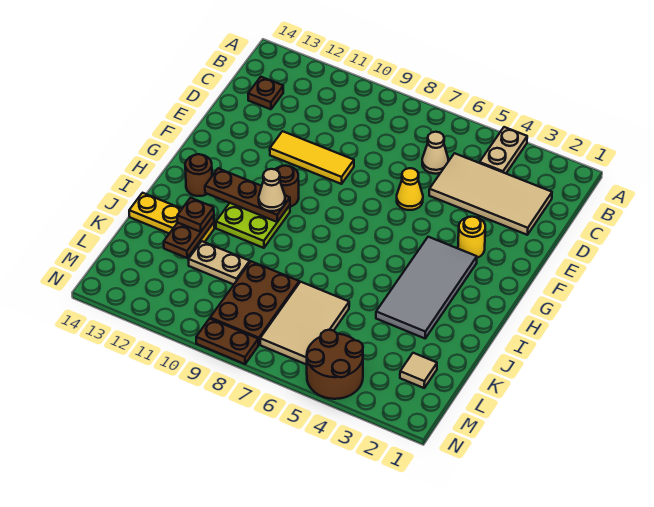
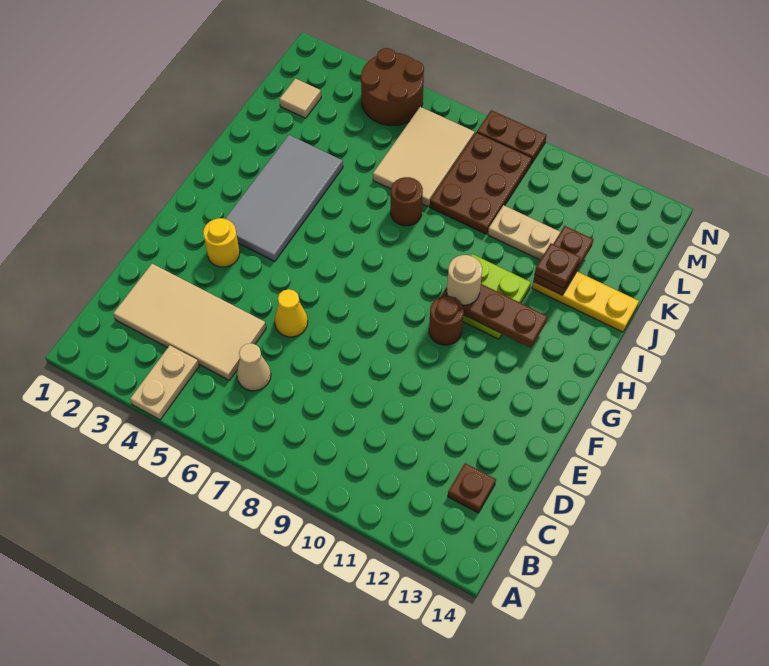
yellow 1x3 tile [270,131,354,184] -> none
tan 1x1 cone [259,169,285,211] -> tan 1x1 round brick [447,255,482,305]
brown 1x1 round brick [185,154,212,196] -> brown 1x1 round brick moved to [391,177,423,226]

